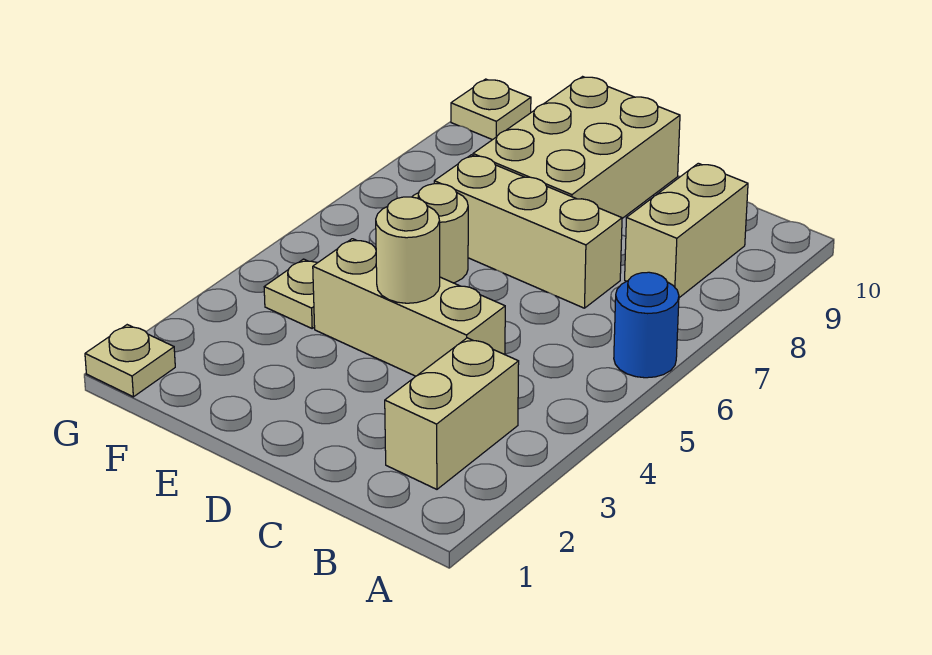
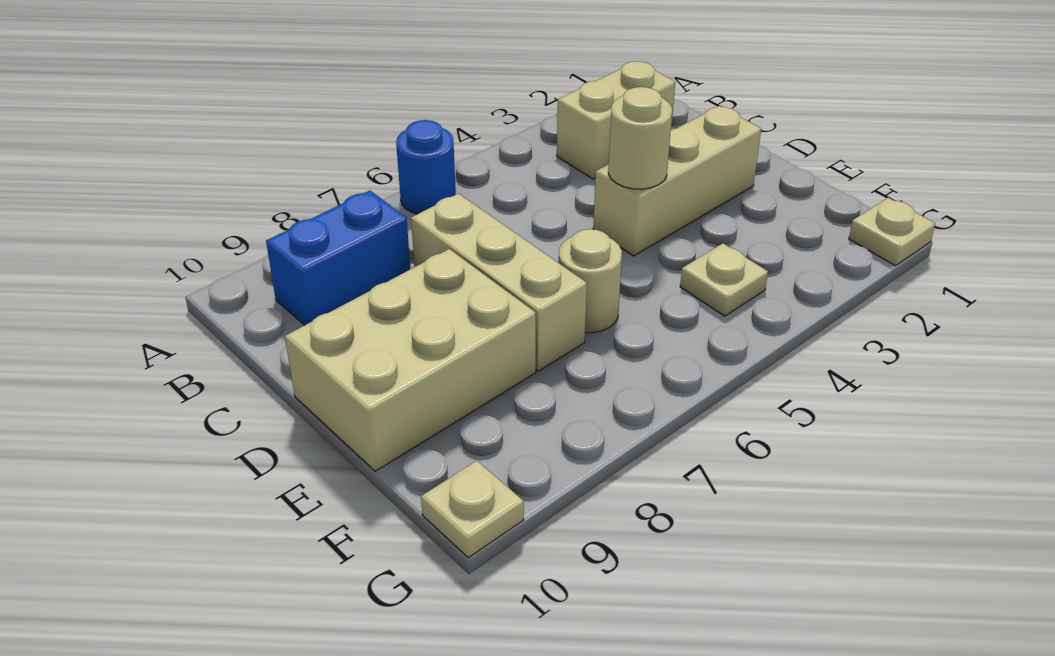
tan 1x2 brick [625,163,748,298] -> blue 1x2 brick [266,190,410,325]
tan 1x3 brick [313,239,505,376] -> tan 1x3 brick turned to [593,106,761,256]

